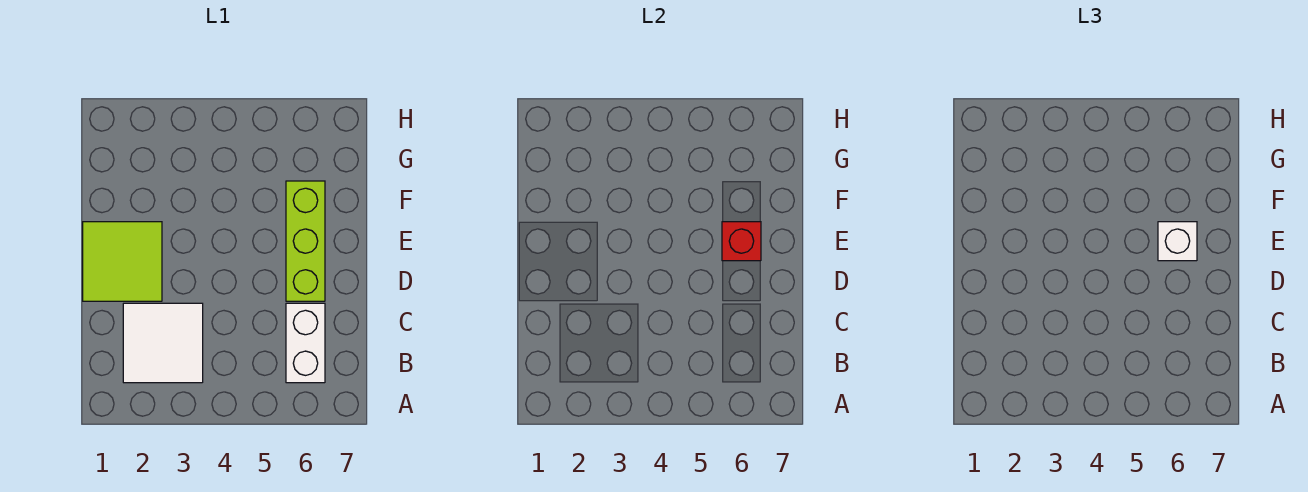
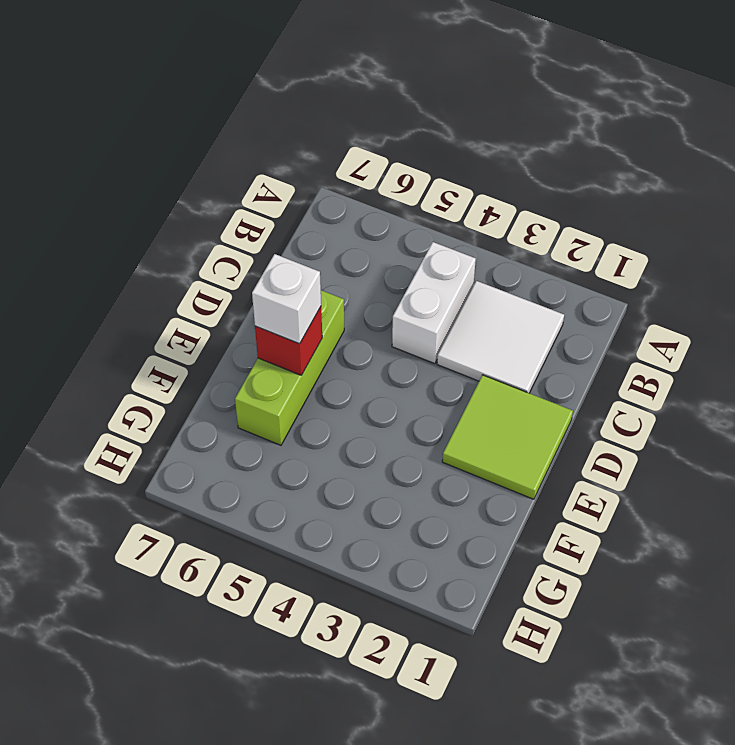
white 1x2 brick [286,303,325,383] -> white 1x2 brick moved to [392,242,476,364]

